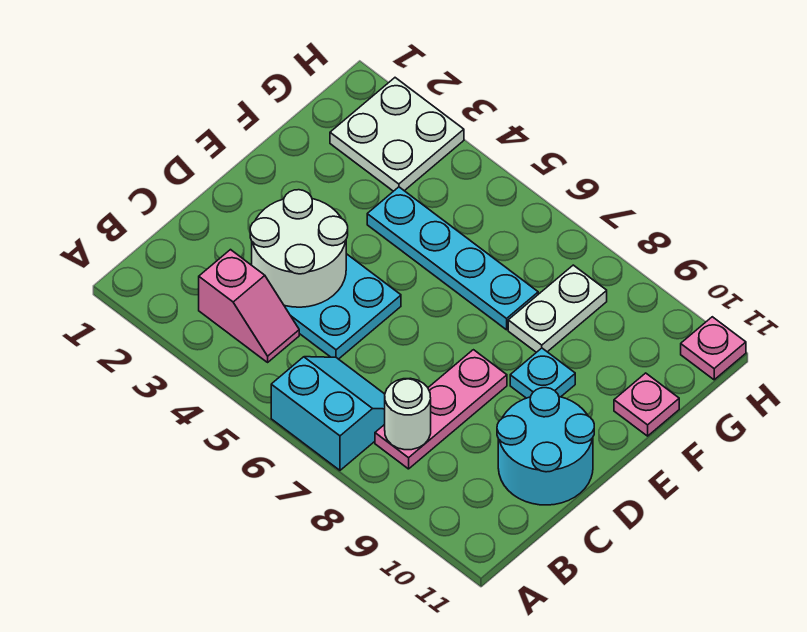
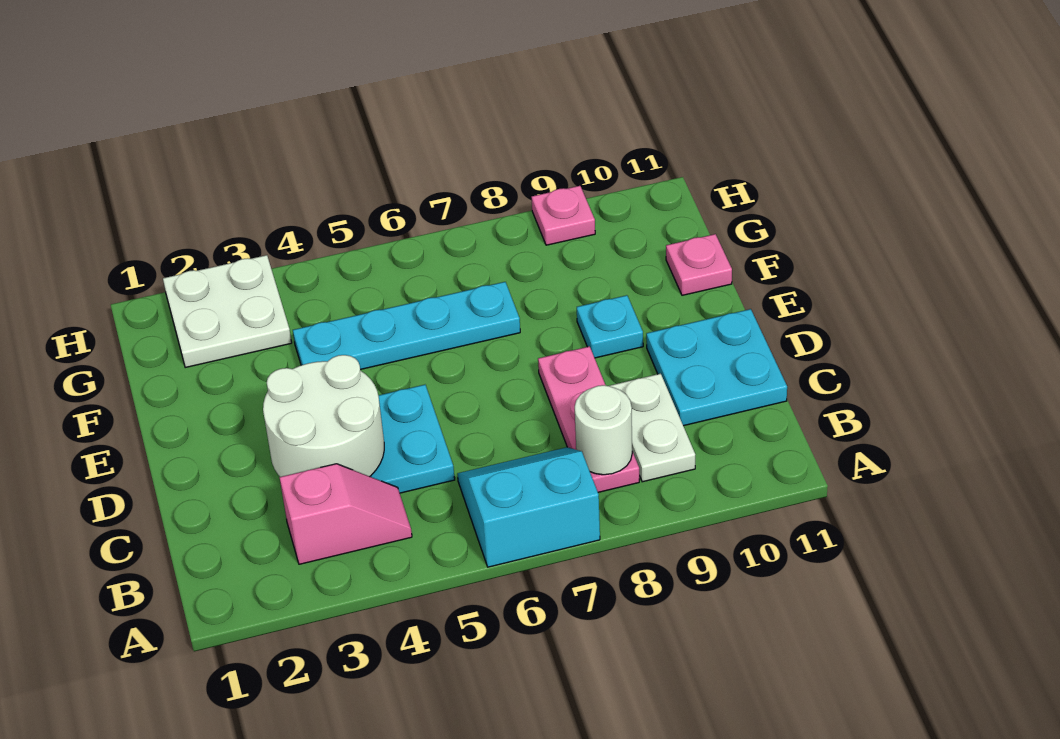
cyan 2x2 round brick [497,388,594,505] -> cyan 2x2 plate [646,309,787,426]
white 1x2 plate [508,265,607,352] -> white 1x2 plate moved to [610,374,695,482]
pink 1x1 plate [681,317,746,380] -> pink 1x1 plate moved to [532,186,595,245]

